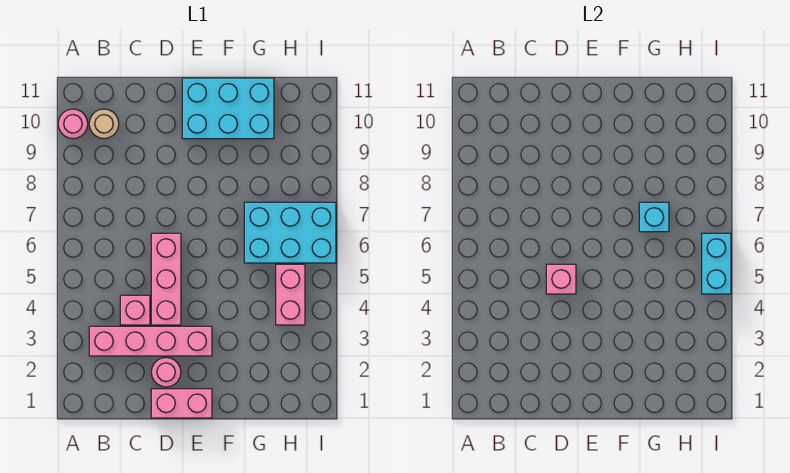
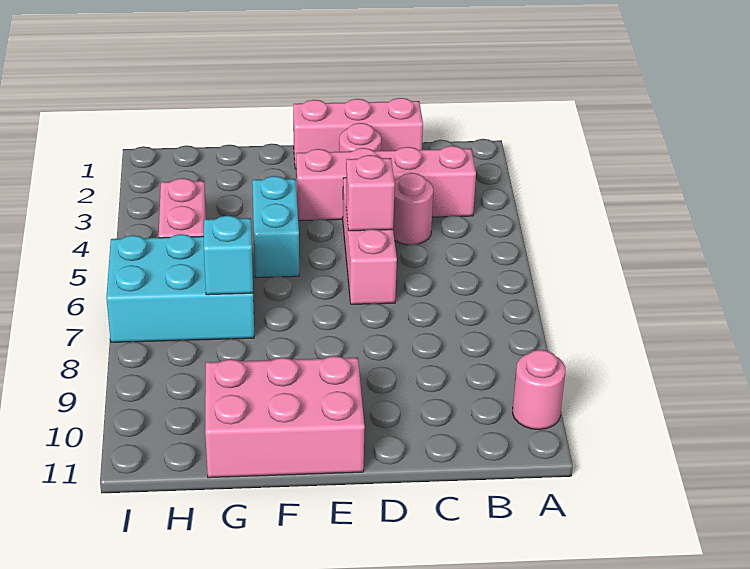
tan 1x1 round brick [89,109,119,139] -> none
pink 1x1 brick [120,295,150,325] -> pink 1x1 round brick [393,173,433,245]
pink 1x2 brick [151,389,212,418] -> pink 1x3 brick [293,98,423,169]
cyan 2x3 brick [182,78,274,139] -> pink 2x3 brick [205,356,365,478]
cyan 1x2 brick [702,233,731,294] -> cyan 1x2 brick moved to [252,176,299,278]

